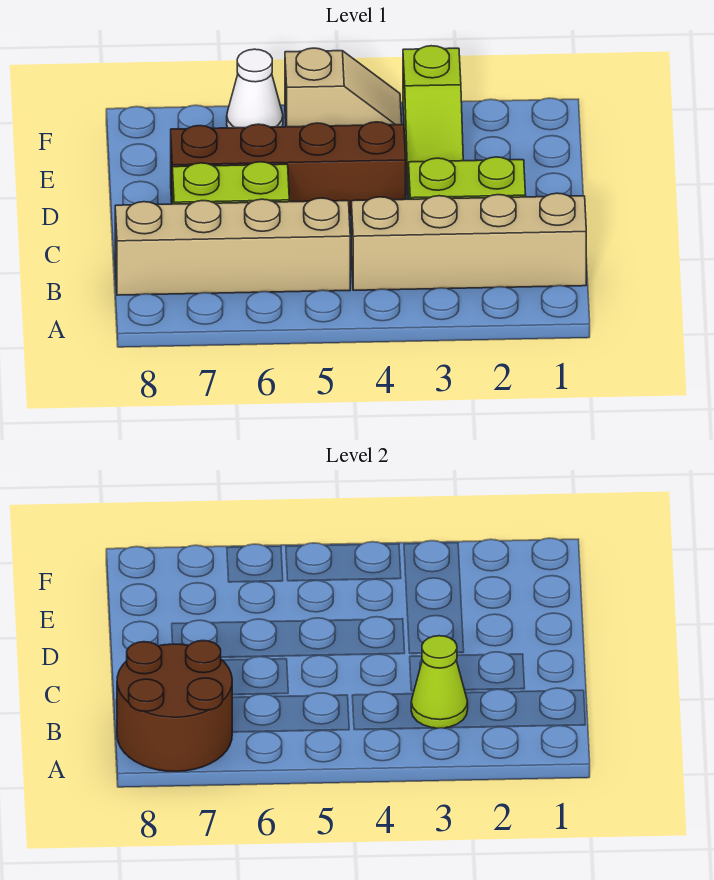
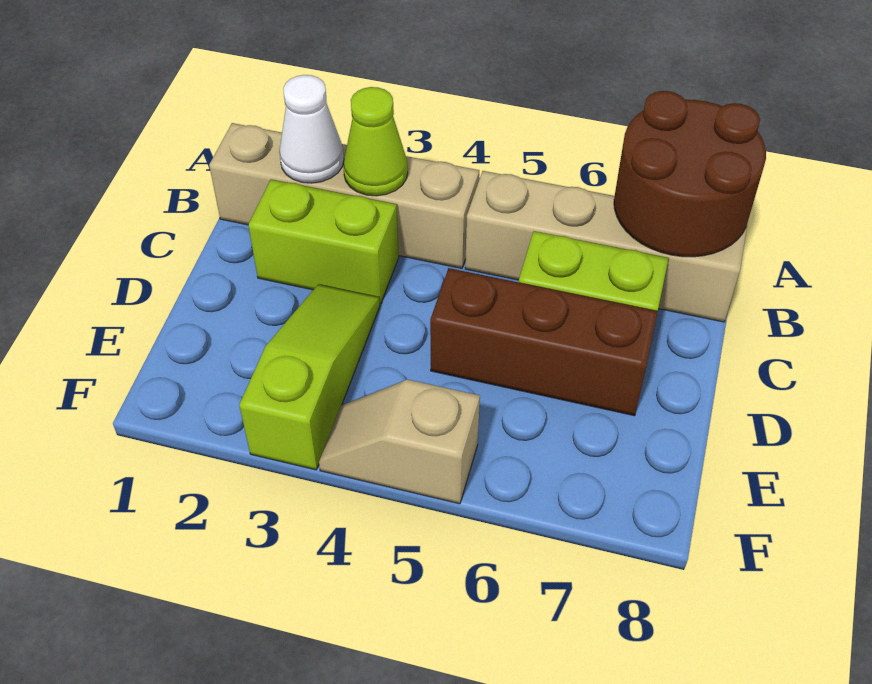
brown 1x4 brick [171,122,406,215] -> brown 1x3 brick [430,268,658,416]
white 1x1 cone [227,49,283,128] -> white 1x1 cone moved to [279,75,344,183]

